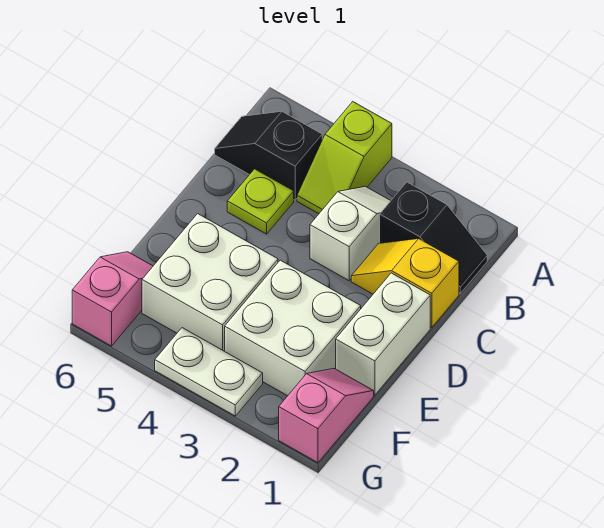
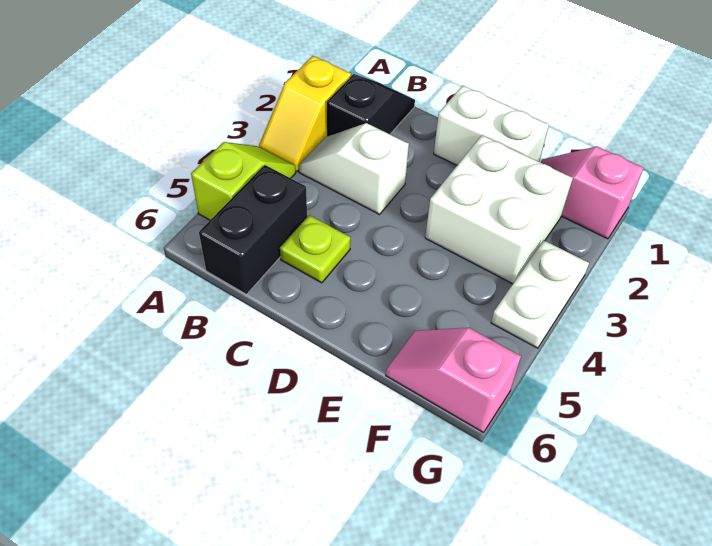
lime 1x2 slope [297,102,392,214] -> lime 1x2 slope turned to [191,142,296,220]
black 1x2 slope [215,111,322,200] -> black 1x2 brick [199,165,307,294]
yellow 1x2 slope [351,239,459,327] -> yellow 1x2 slope moved to [259,56,351,171]
white 2x2 brick [142,214,278,351] -> none

